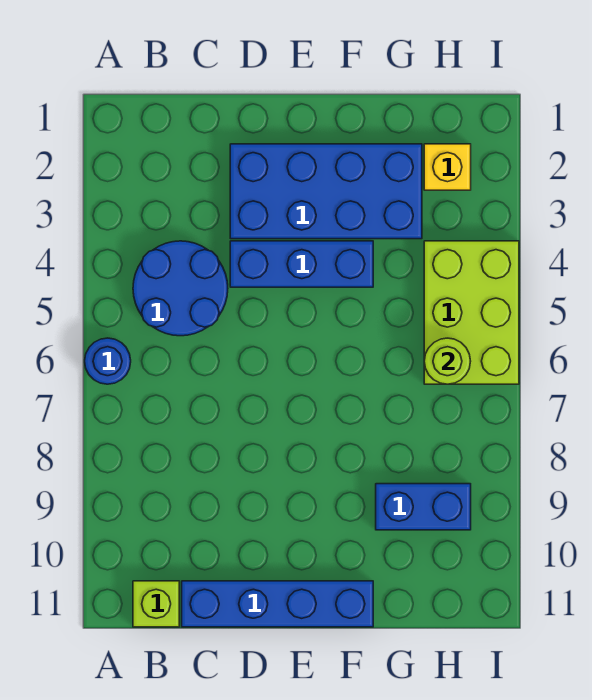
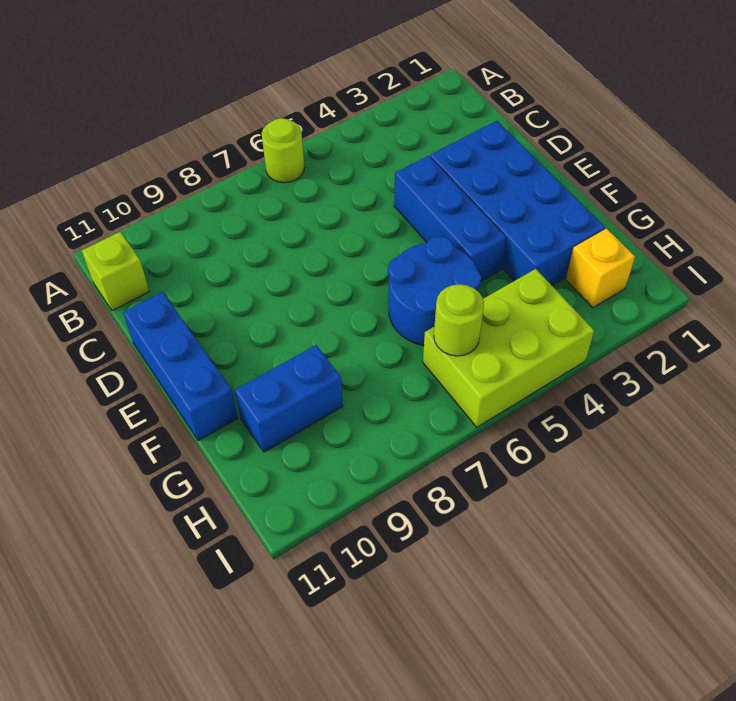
blue 1x1 round brick [85,338,131,384] -> lime 1x1 round brick [262,118,304,183]
blue 2x2 round brick [133,241,228,336] -> blue 2x2 round brick moved to [388,236,481,346]
blue 1x4 brick [182,581,373,627] -> blue 1x3 brick [123,292,238,441]
blue 1x2 brick [376,484,471,530] -> blue 1x2 brick turned to [235,345,343,452]

